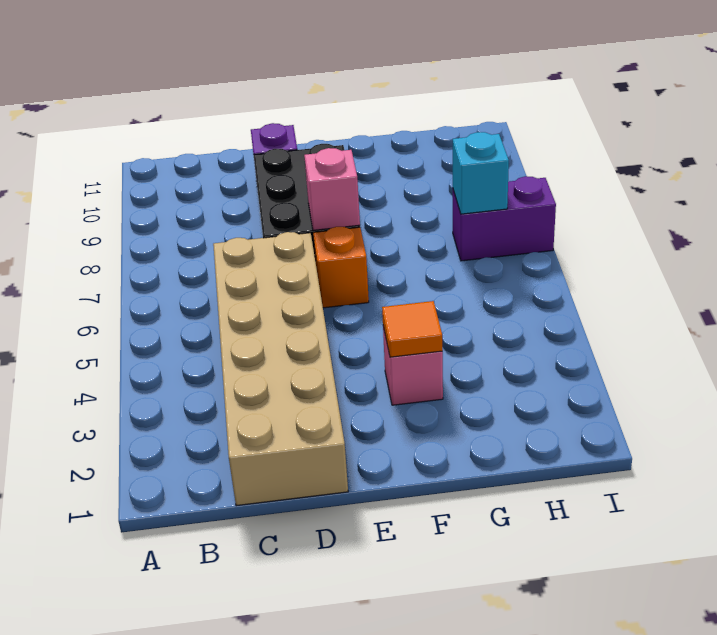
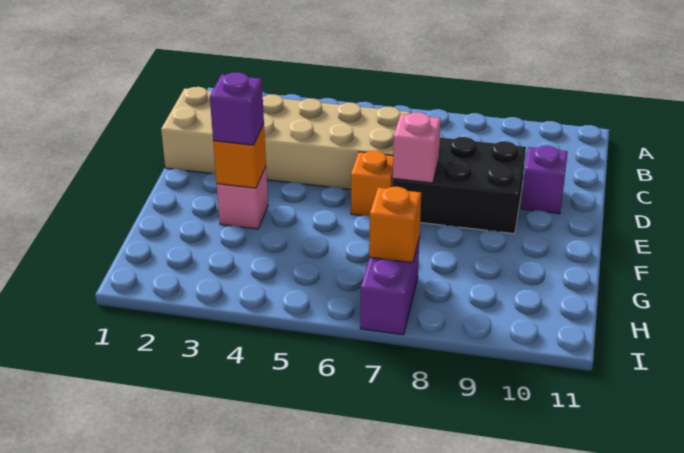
orange 1x1 tile [382,301,443,357] -> orange 1x1 brick [213,124,266,188]
none -> purple 1x1 brick [210,72,264,145]
cyan 1x1 brick [453,132,509,214] -> orange 1x1 brick [369,187,421,263]

